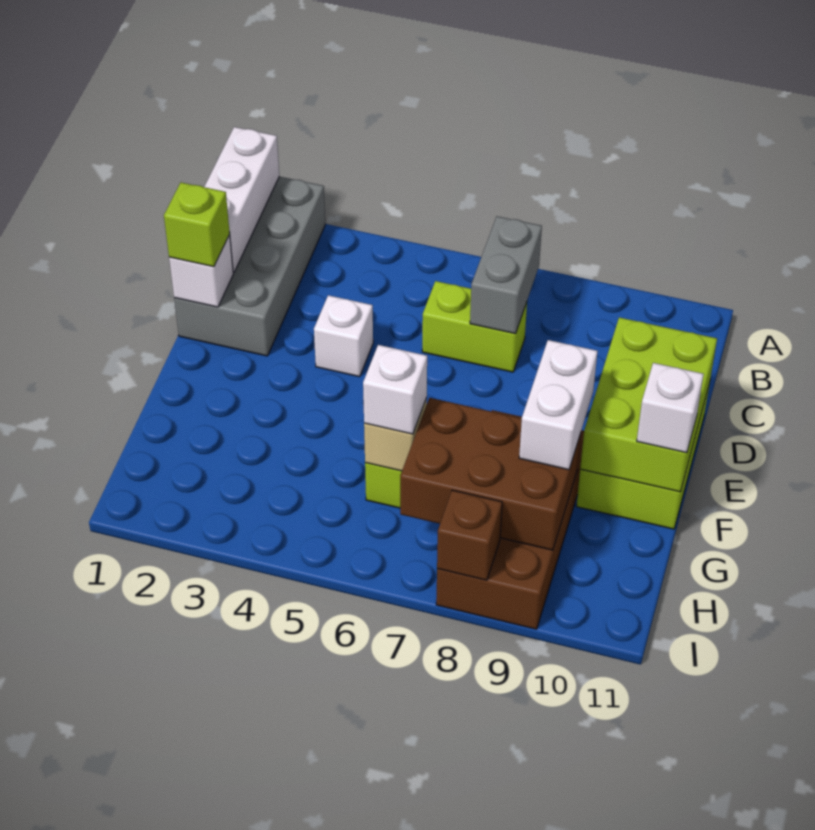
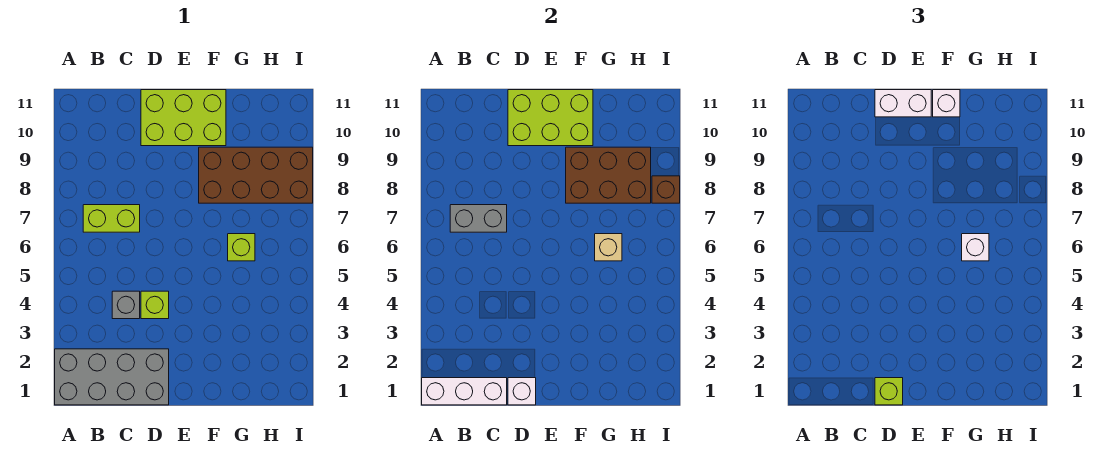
none -> grey 1x1 brick [112,291,140,319]
lime 1x2 brick [422,281,527,372] -> lime 1x2 brick turned to [83,205,140,232]
white 1x1 brick [314,295,373,377] -> lime 1x1 brick [141,291,169,319]
white 1x2 brick [519,340,597,470] -> white 1x2 brick moved to [875,90,931,117]
brown 2x3 brick [400,398,581,550] -> brown 2x3 brick turned to [566,147,651,203]

